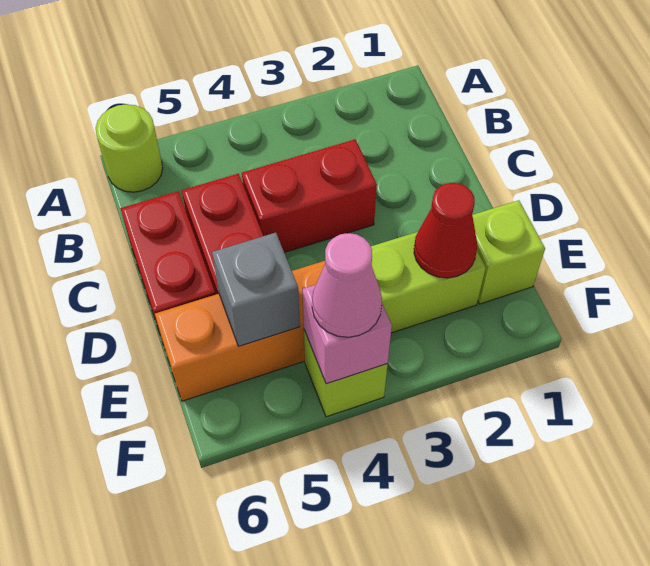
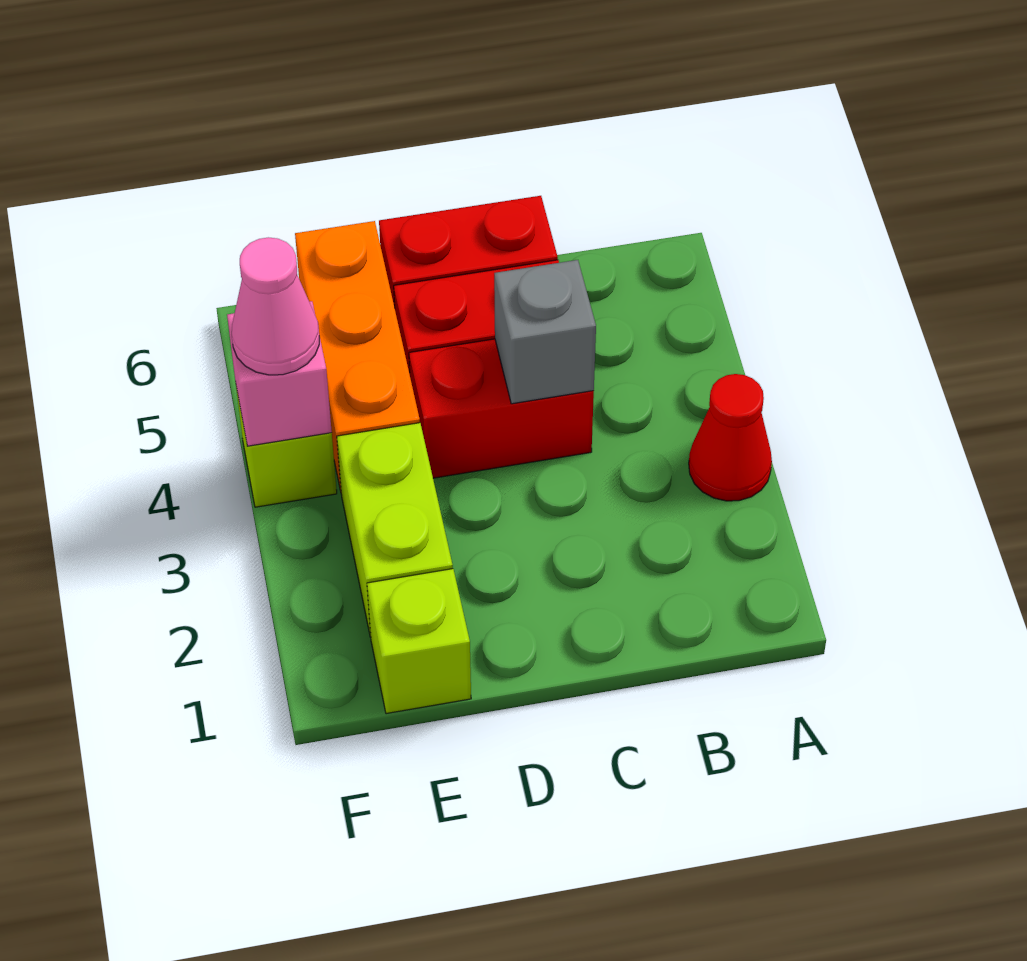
lime 1x1 round brick [96,104,163,192] -> none
red 1x2 brick [242,139,377,253] -> red 1x2 brick turned to [409,339,594,478]
red 1x1 cone [414,183,477,278] -> red 1x1 cone moved to [689,374,772,501]
grey 1x1 brick [212,233,300,346] -> grey 1x1 brick moved to [494,260,596,404]

